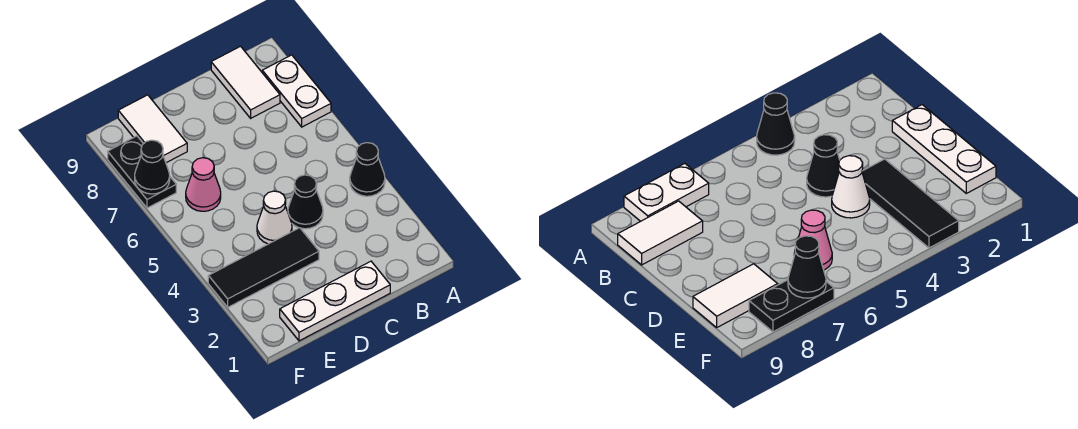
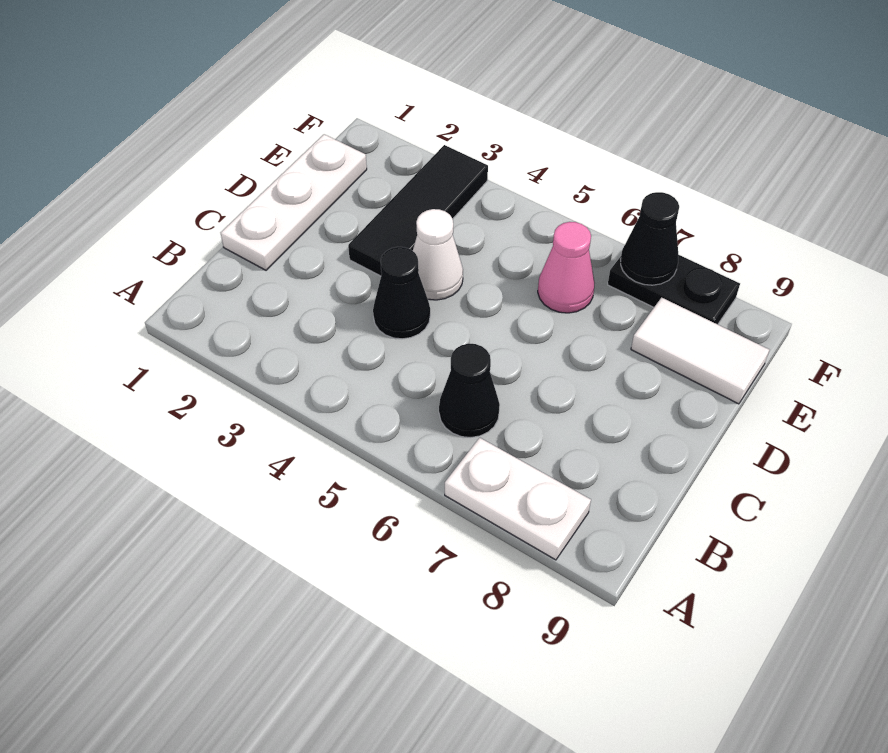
black 1x1 cone [350,143,385,196] -> black 1x1 cone moved to [439,344,500,438]
white 1x2 tile [211,46,280,118] -> none

